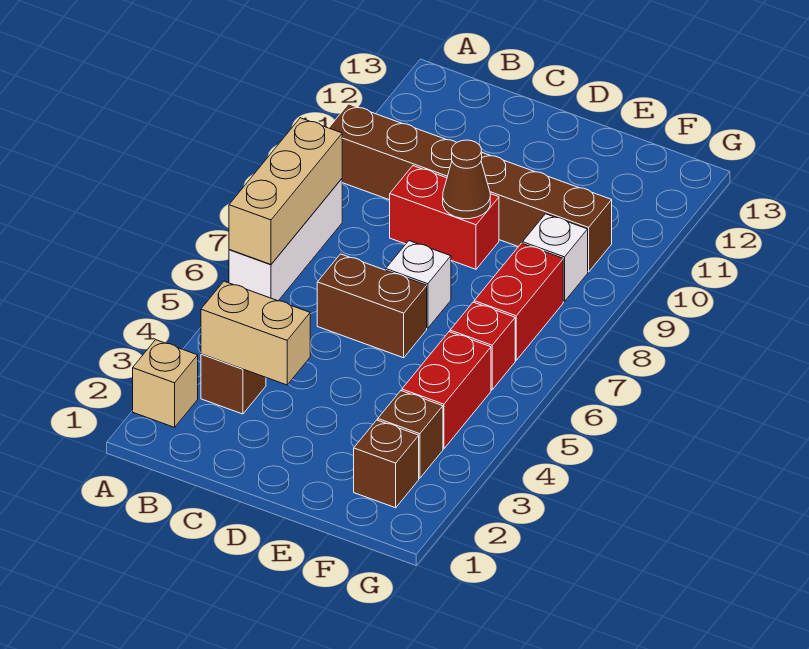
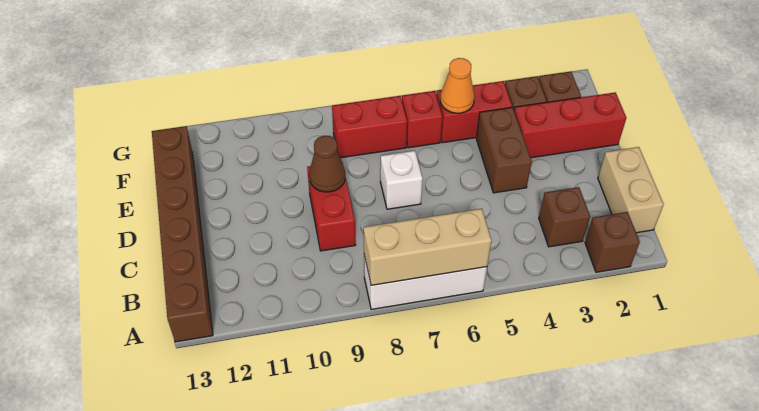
tan 1x1 brick [133,340,198,427] -> brown 1x1 brick [585,212,640,272]
brown 1x6 brick [329,104,612,272] -> brown 1x6 brick moved to [152,126,213,342]
tan 1x2 brick [201,281,310,385] -> tan 1x2 brick moved to [598,147,664,233]
brown 1x2 brick [317,254,427,358] -> brown 1x2 brick moved to [476,107,532,193]
none -> red 1x3 brick [514,92,626,158]
none -> orange 1x1 cone [440,58,475,113]
white 1x1 brick [522,214,588,302] -> none

